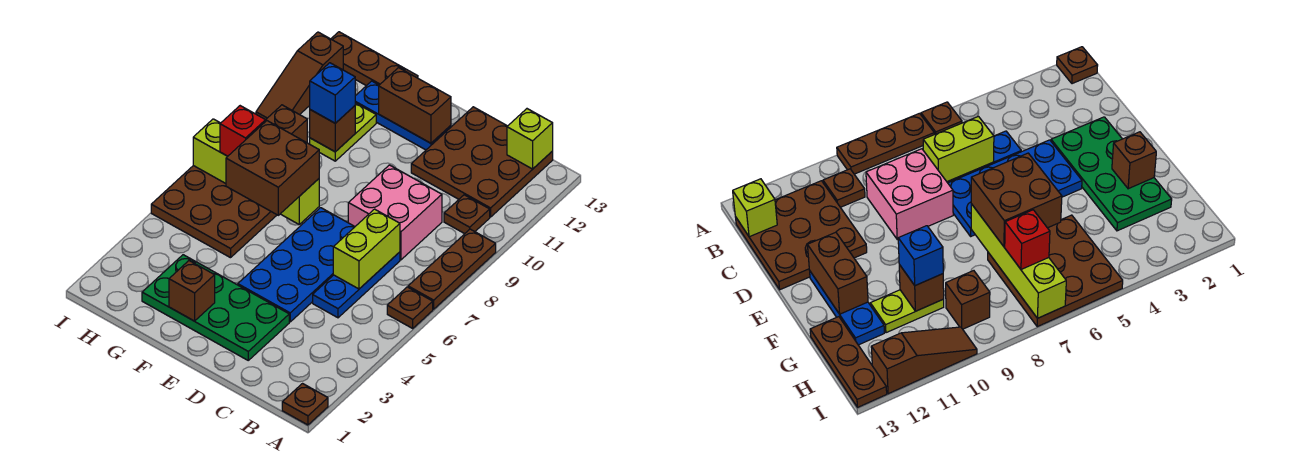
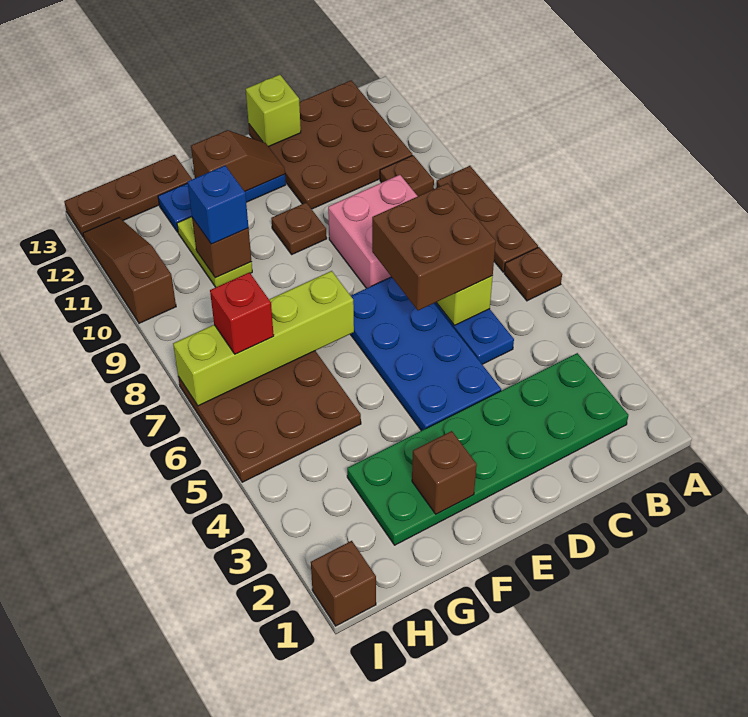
brown 1x1 plate [282,384,328,425] -> brown 1x1 plate moved to [271,203,327,254]
lime 1x1 brick [507,109,553,169] -> lime 1x1 brick moved to [246,75,301,147]
green 2x4 plate [142,255,289,360] -> green 2x6 plate [347,353,628,545]
brown 1x2 brick [379,68,451,143] -> brown 1x2 slope [191,130,285,191]
brown 2x2 brick [226,121,319,215] -> brown 2x2 brick moved to [372,183,496,311]
brown 1x1 brick [266,105,307,143] -> brown 1x1 brick moved to [311,541,376,626]
brown 1x3 slope [256,32,343,120] -> brown 1x3 slope turned to [83,218,176,323]

